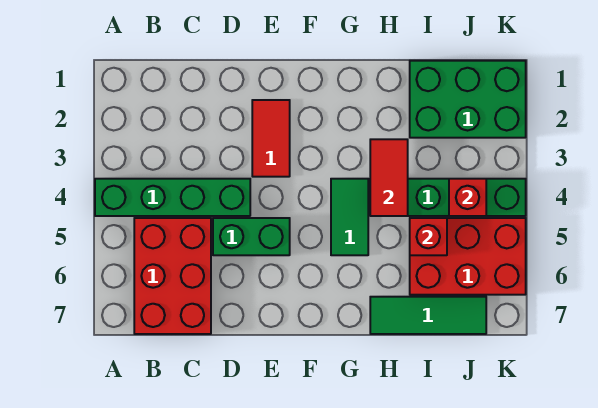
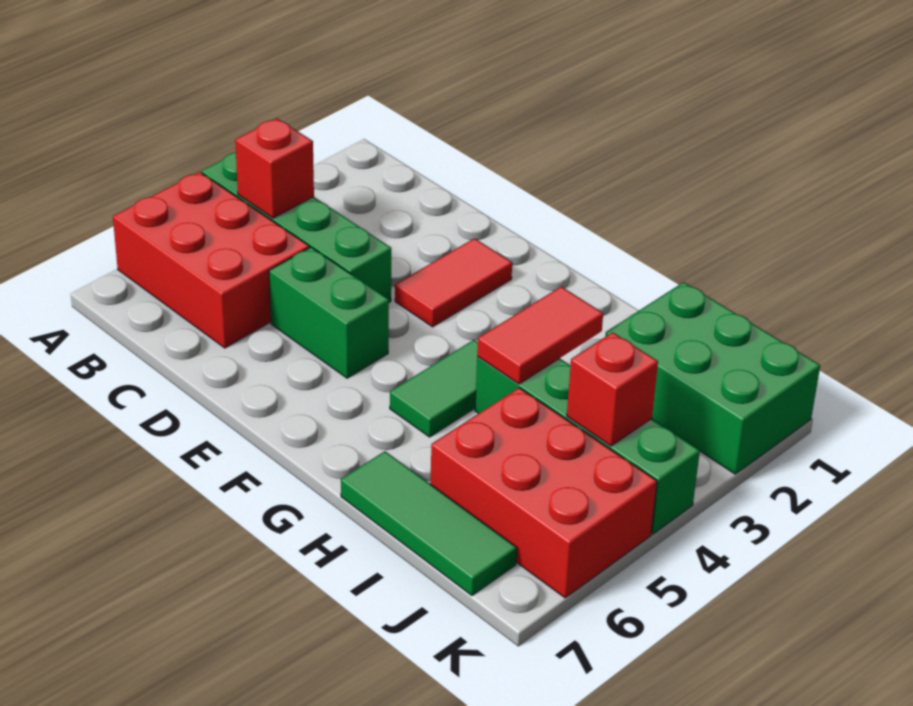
red 2x3 brick [134,218,211,334] -> red 2x3 brick turned to [113,172,309,348]
red 1x1 brick [410,218,447,255] -> red 1x1 brick moved to [235,118,314,218]

